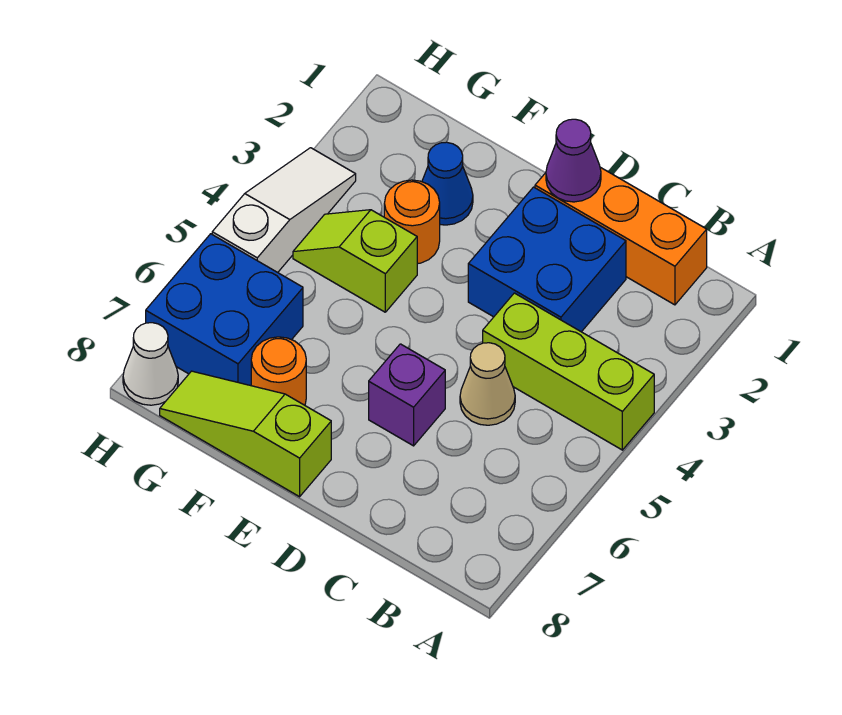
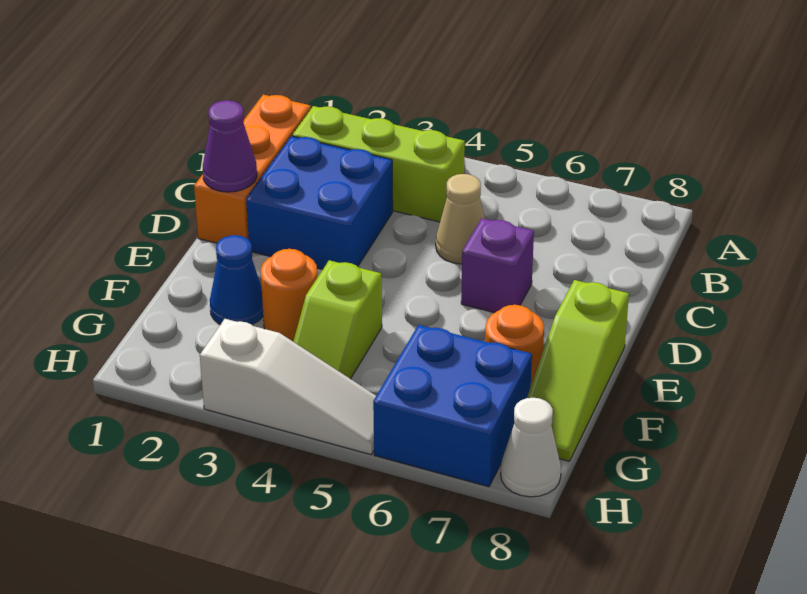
lime 1x3 brick [483,293,654,450] -> lime 1x3 brick turned to [292,106,465,222]
white 1x3 slope [212,148,356,272] -> white 1x3 slope turned to [200,319,376,454]

